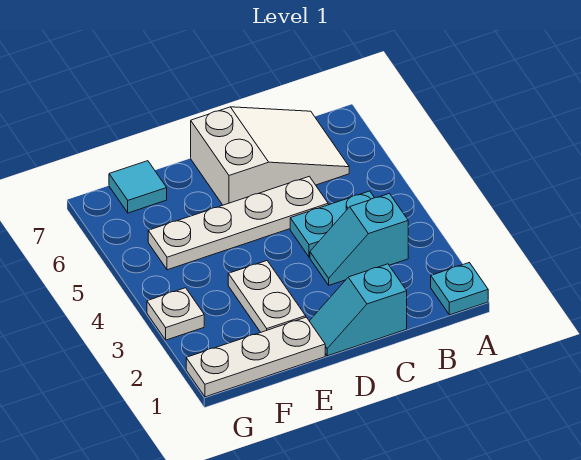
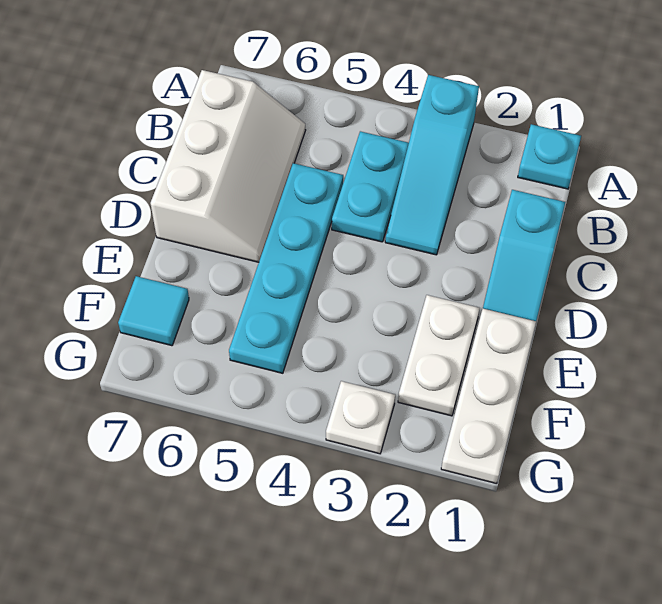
cyan 1x2 slope [310,193,408,285] -> cyan 1x3 slope [385,75,479,255]
white 2x3 slope [191,107,349,205] -> white 2x3 slope turned to [150,70,306,262]
white 1x4 plate [148,176,328,270] -> cyan 1x4 plate [229,163,343,373]
white 1x2 plate [228,261,306,332] -> white 1x2 plate turned to [398,295,480,416]

